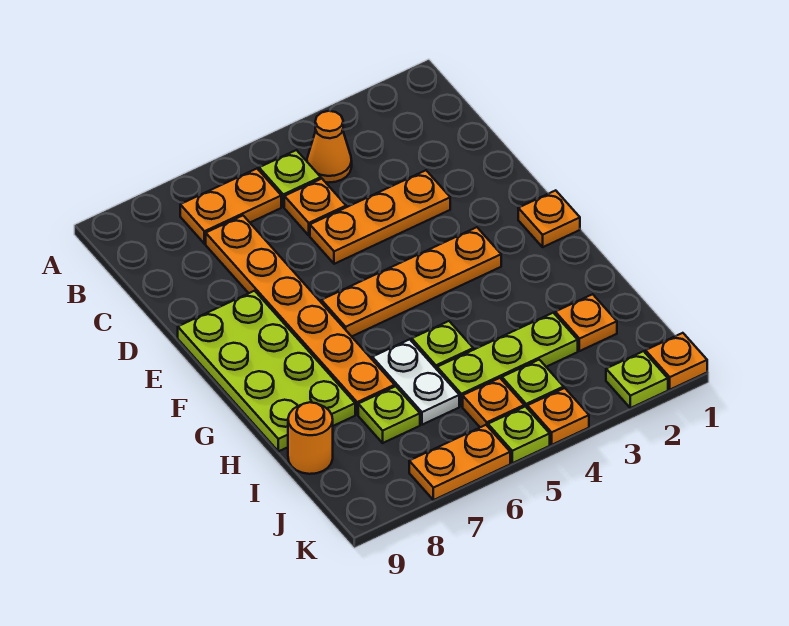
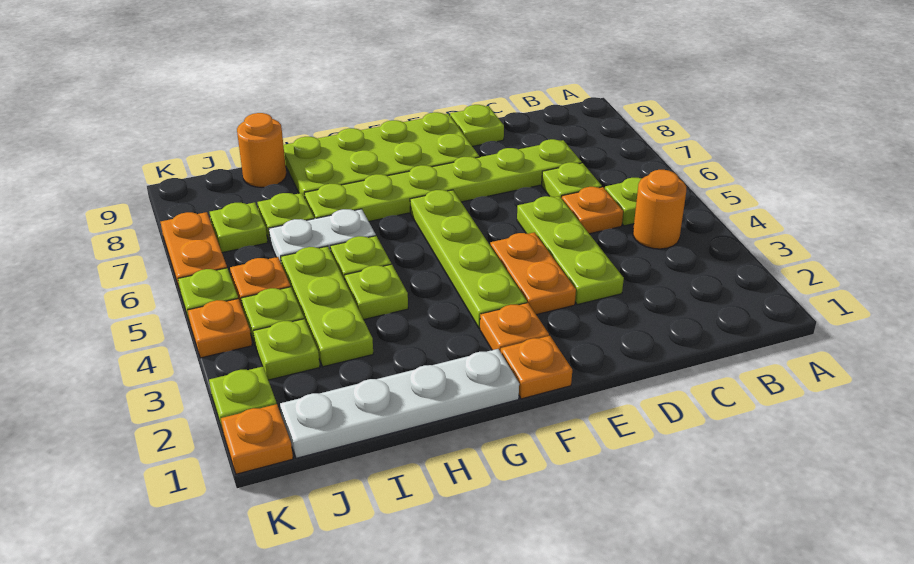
orange 1x1 cone [307,111,352,183] -> orange 1x1 round brick [633,170,686,249]
orange 1x2 plate [180,169,281,244] -> orange 1x2 plate moved to [490,232,576,315]
none -> lime 1x1 plate [542,162,602,199]
orange 1x6 plate [206,216,395,415] -> lime 1x6 plate [304,139,582,221]
orange 1x3 plate [310,170,450,264] -> lime 1x3 plate [517,196,624,305]
none -> lime 1x1 plate [450,105,504,146]
orange 1x4 plate [321,227,501,336] -> lime 1x4 plate [410,190,527,329]
none -> white 1x4 plate [280,349,519,458]
none -> lime 1x1 plate [345,264,408,320]
orange 1x1 plate [555,294,617,351] -> orange 1x1 plate moved to [480,303,549,352]
none -> lime 1x1 plate [253,319,320,380]
none -> lime 1x1 plate [210,202,268,253]

